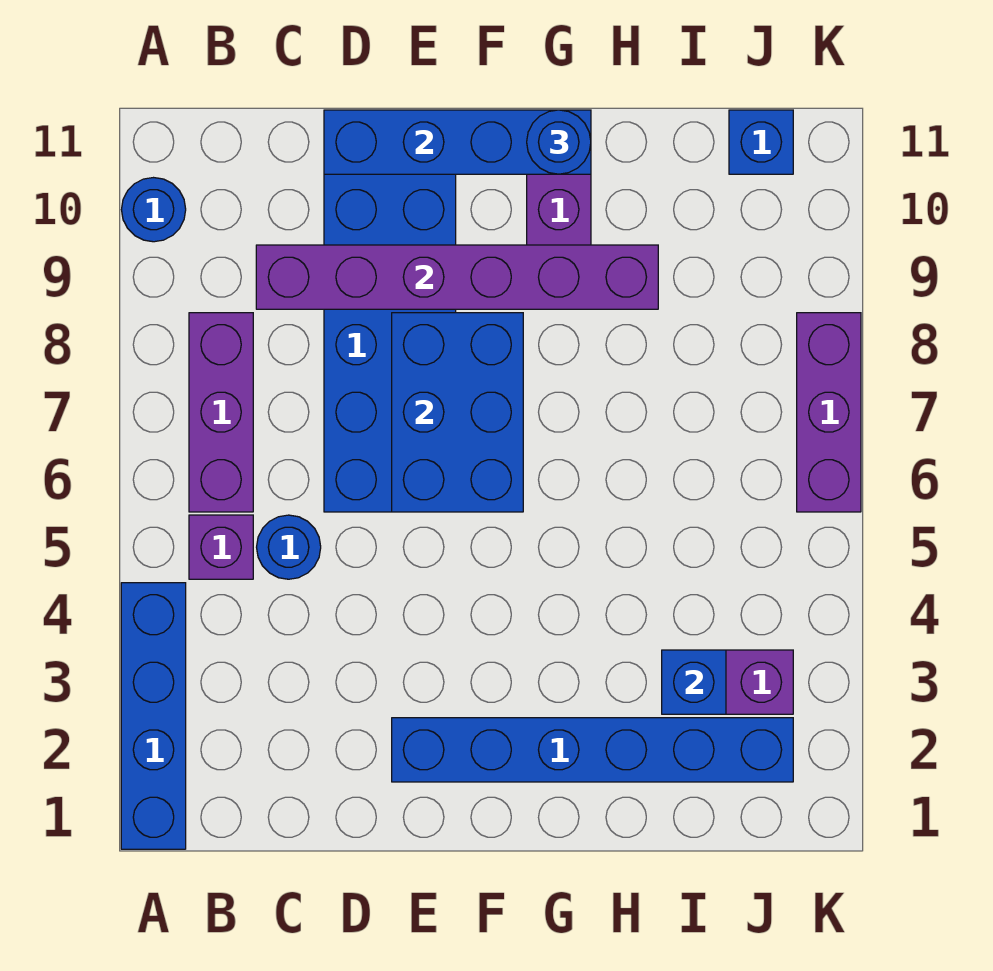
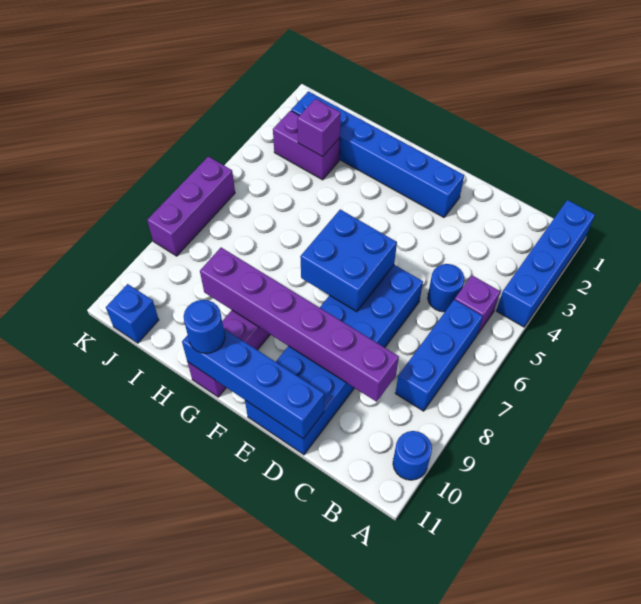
purple 1x3 brick [189,313,253,512] -> blue 1x3 brick [395,300,483,411]
blue 2x3 brick [392,313,523,512] -> blue 2x2 brick [300,210,397,312]
blue 1x1 brick [662,650,726,714] -> purple 1x1 brick [297,99,341,157]

